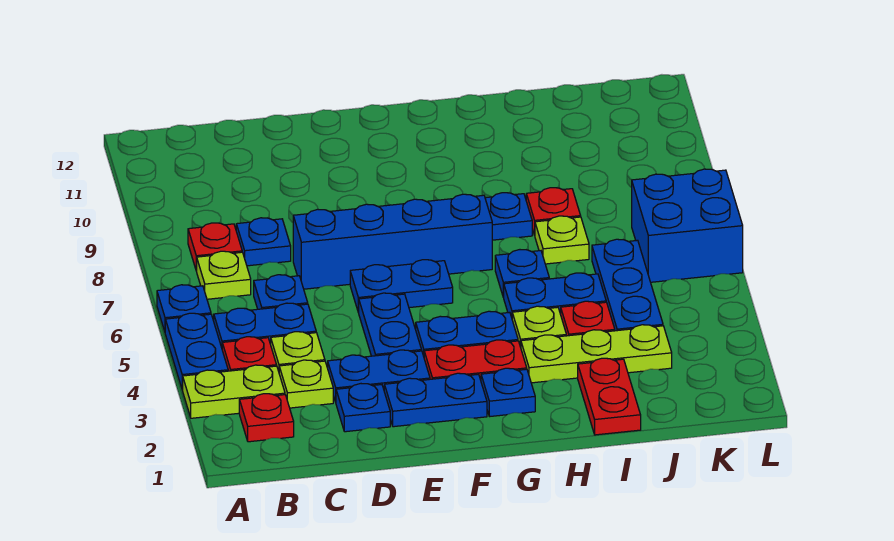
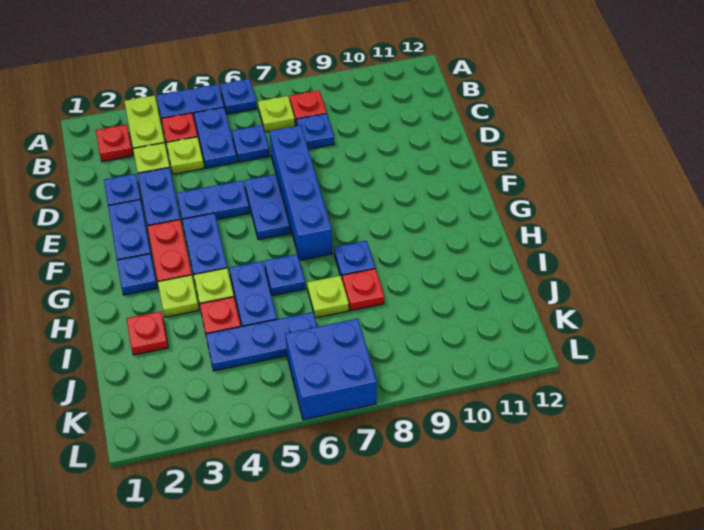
lime 1x3 plate [521,325,672,383] -> lime 1x1 plate [158,275,199,317]
red 1x2 plate [578,358,641,435] -> red 1x1 plate [127,311,168,355]

